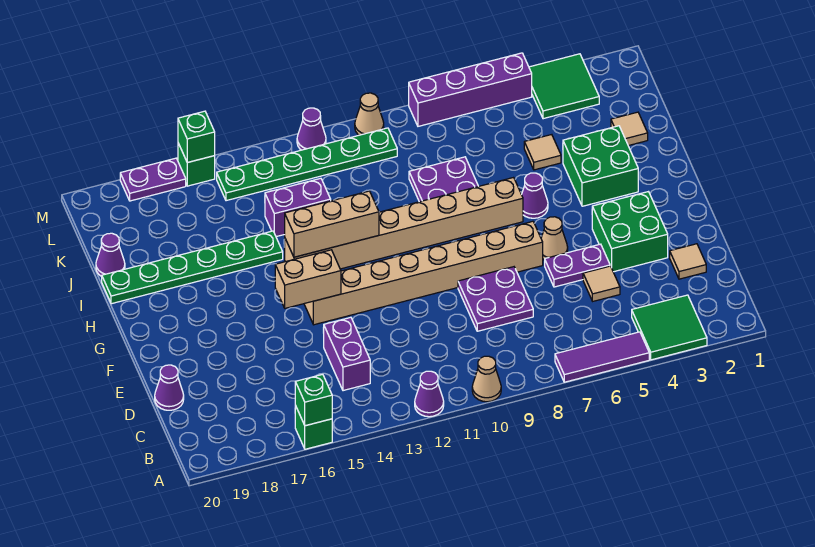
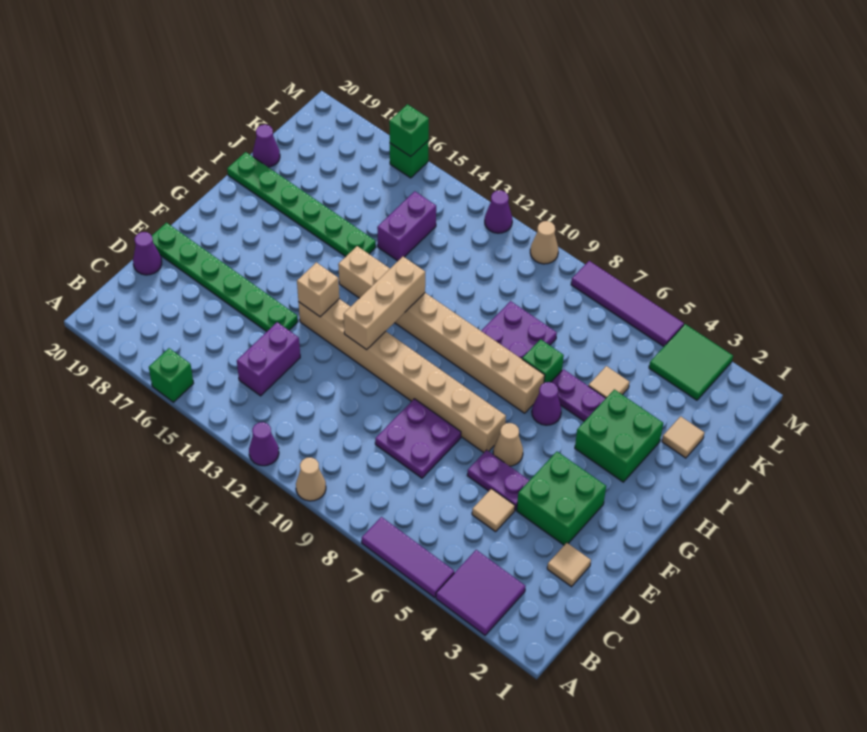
green 2x2 tile [632,295,707,360] -> purple 2x2 tile [436,550,526,635]
green 1x1 brick [295,374,332,426] -> green 1x1 brick moved to [522,339,564,383]
tan 1x2 brick [275,250,341,308] -> tan 1x1 brick [297,262,339,317]
tan 1x3 brick [285,191,379,257] -> tan 1x3 brick turned to [344,257,425,350]
purple 1x2 brick [265,178,331,237] -> purple 1x2 brick turned to [377,191,436,261]
green 1x6 plate [217,128,397,201] -> green 1x6 plate moved to [152,223,298,332]
purple 1x4 brick [409,53,532,126] -> purple 1x4 tile [571,261,684,346]
purple 1x2 plate [120,158,186,201] -> purple 1x2 plate moved to [551,369,606,421]

